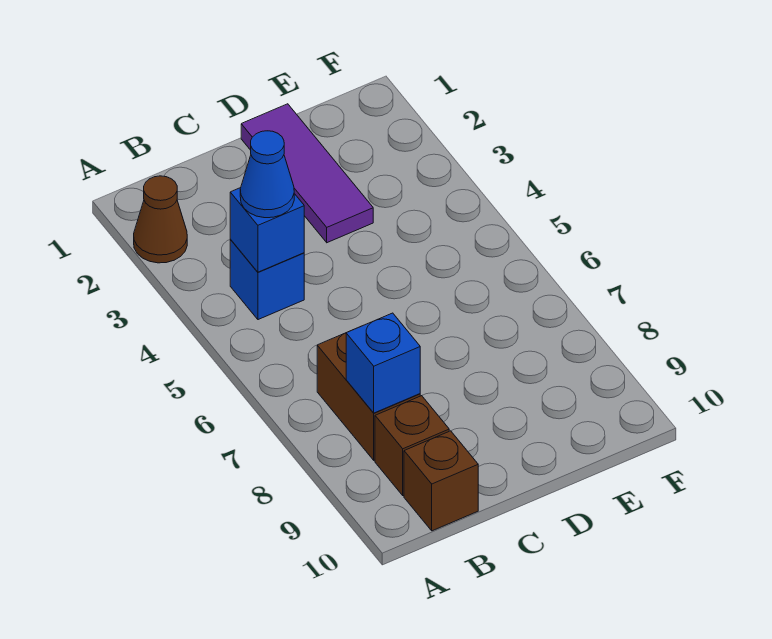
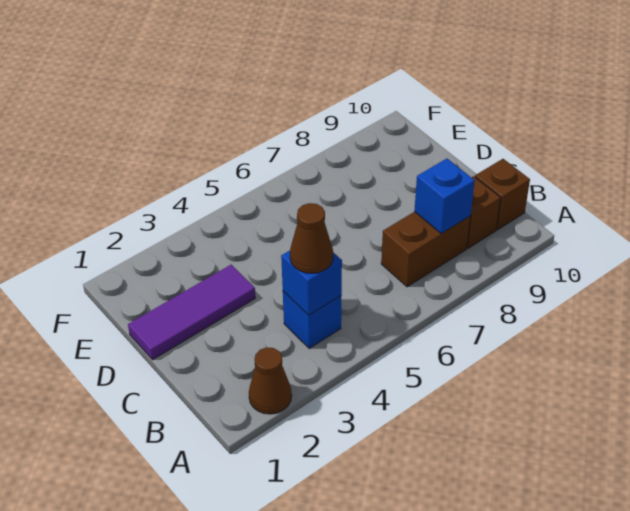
blue 1x1 cone [240,131,294,218] -> brown 1x1 cone [290,203,333,273]

